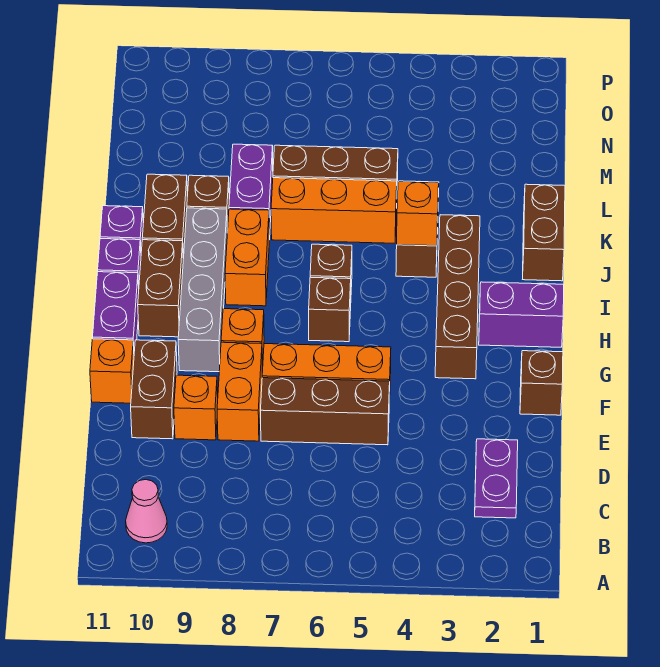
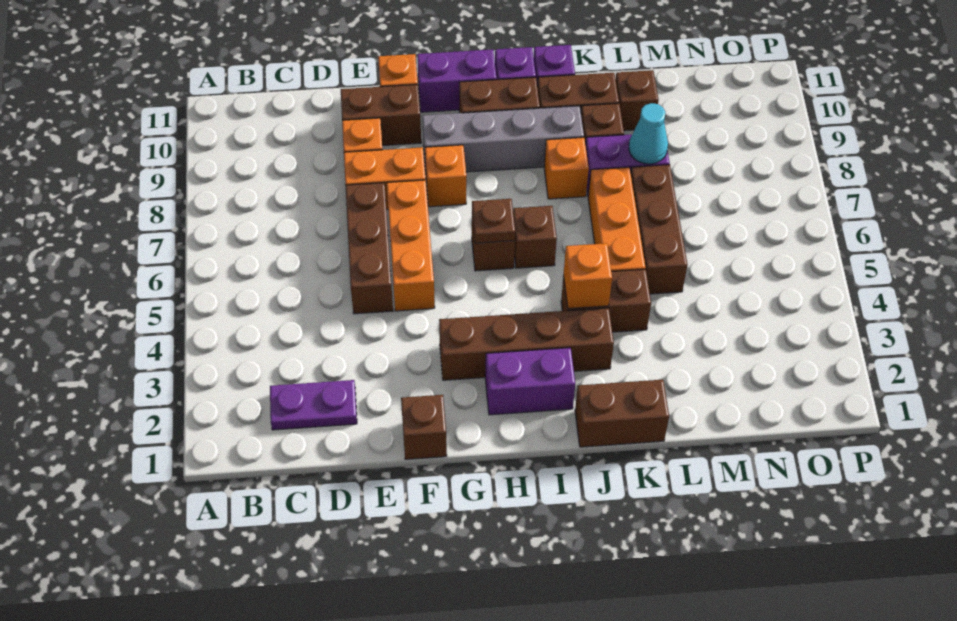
pink 1x1 cone [126,479,167,543] -> none
purple 1x2 brick [479,282,564,347] -> purple 1x2 brick turned to [485,348,575,415]
none -> brown 1x1 plate [472,199,515,243]
orange 1x2 brick [225,209,269,306] -> orange 1x1 brick [544,137,589,199]
none -> cyan 1x1 cone [629,103,668,164]
none -> brown 1x1 brick [616,70,659,131]

